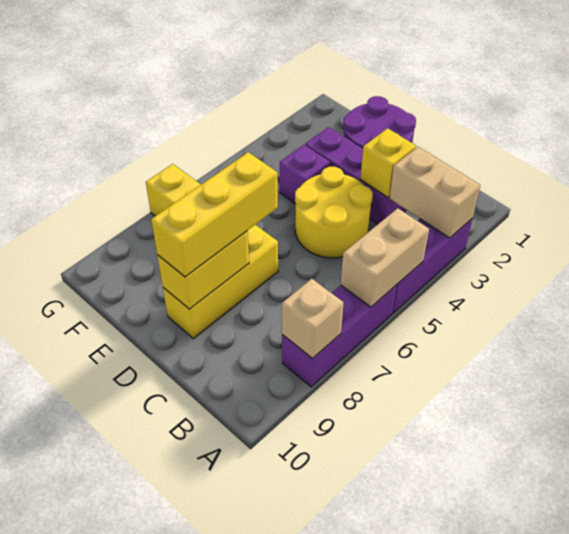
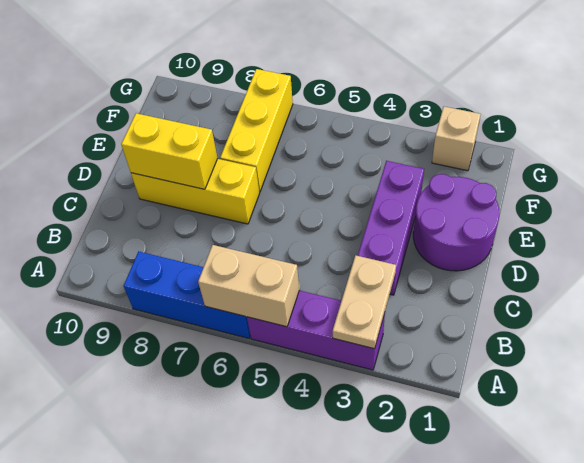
tan 1x2 brick [390,147,480,238] -> tan 1x2 plate [333,255,396,349]
purple 1x3 brick [282,285,397,387] -> blue 1x3 brick [124,251,250,338]
tan 1x1 brick [282,279,344,359] -> tan 1x1 brick moved to [432,107,481,171]
yellow 1x1 brick [360,128,416,198] -> none
yellow 2x2 round brick [295,167,373,258] -> none
yellow 1x3 brick [151,152,278,277] -> none
purple 1x1 brick [280,145,330,204] -> none

